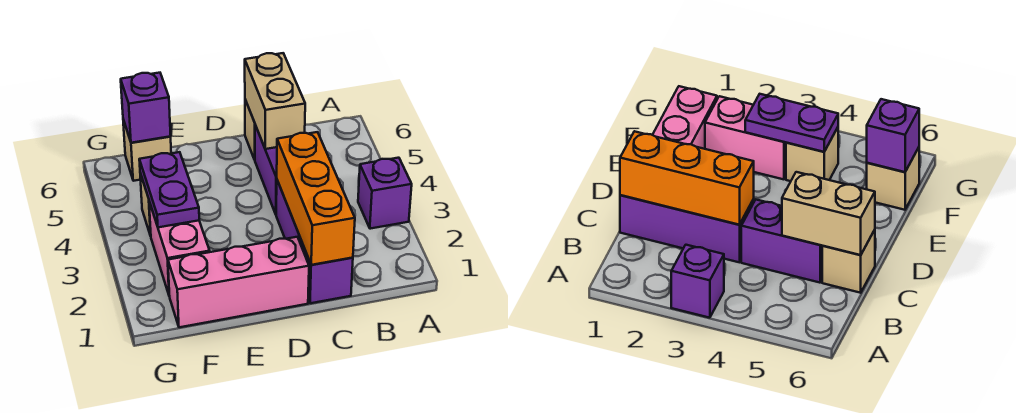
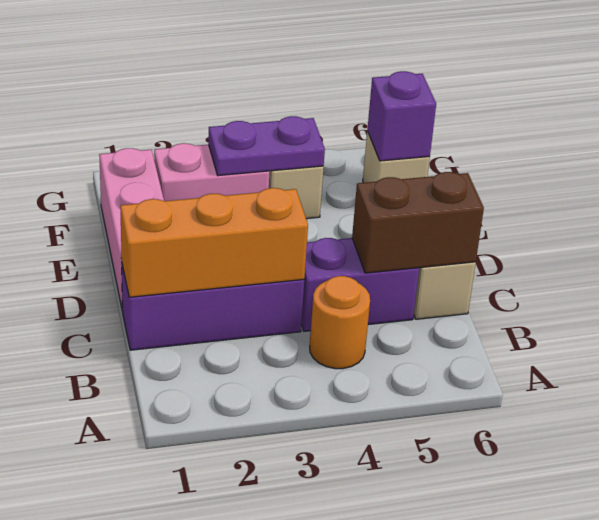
purple 1x1 brick [358,158,412,229] -> none
none -> orange 1x1 round brick [310,276,370,369]
tan 1x2 brick [245,53,305,149] -> brown 1x2 brick [352,172,484,273]

